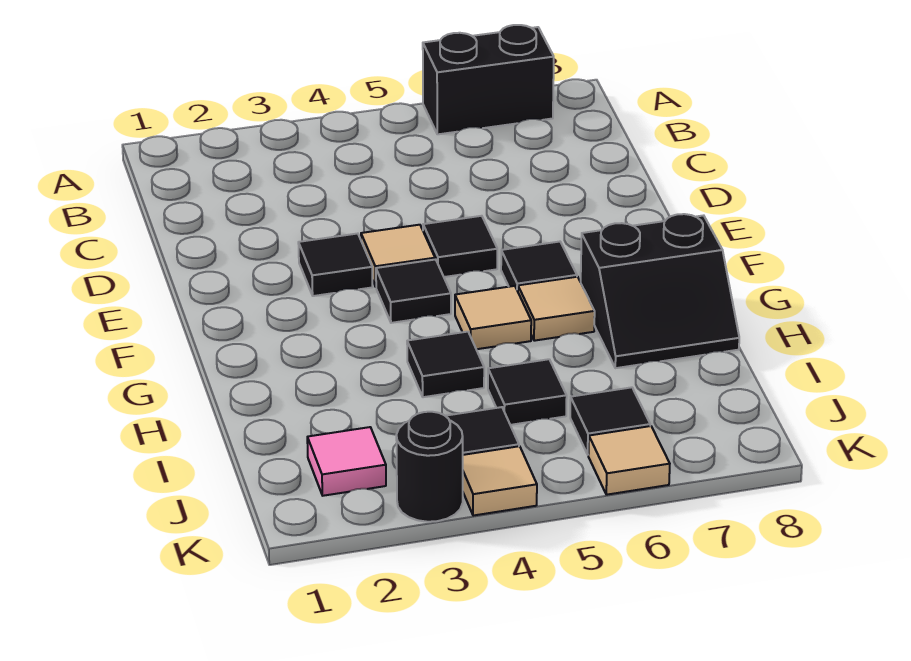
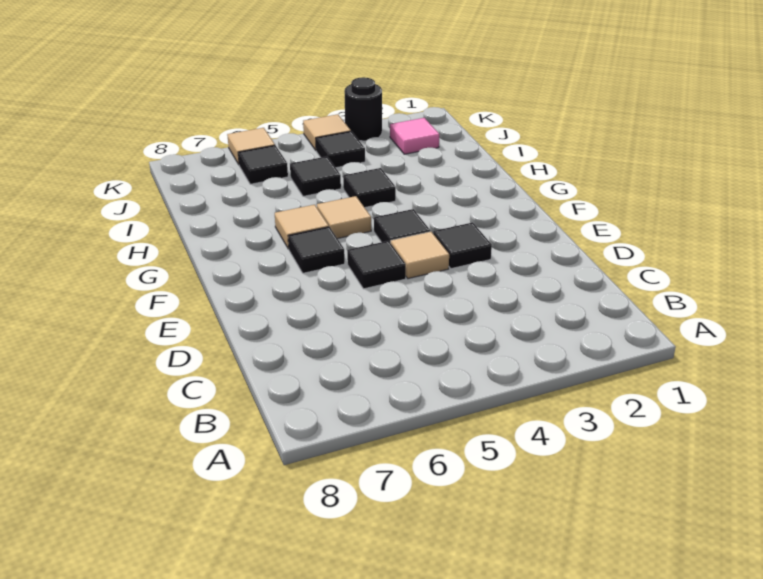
black 1x2 brick [423,25,554,134] -> none
black 2x2 slope [581,214,739,368] -> none

